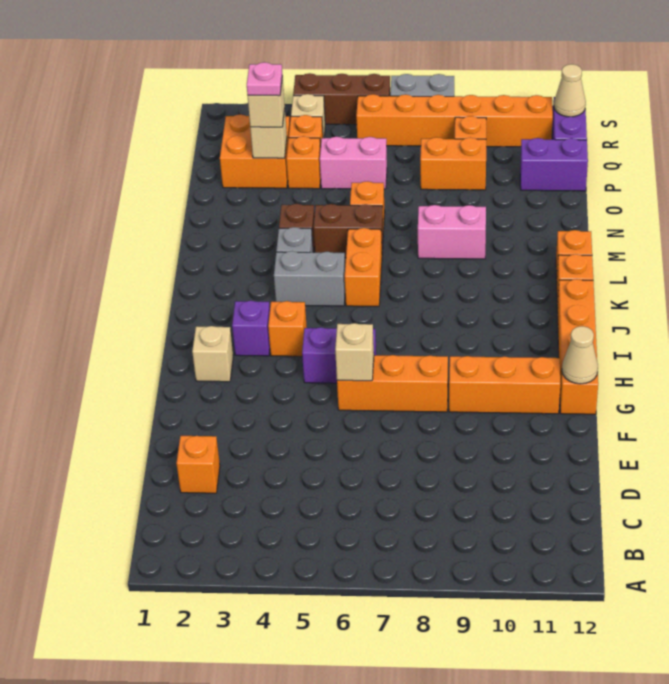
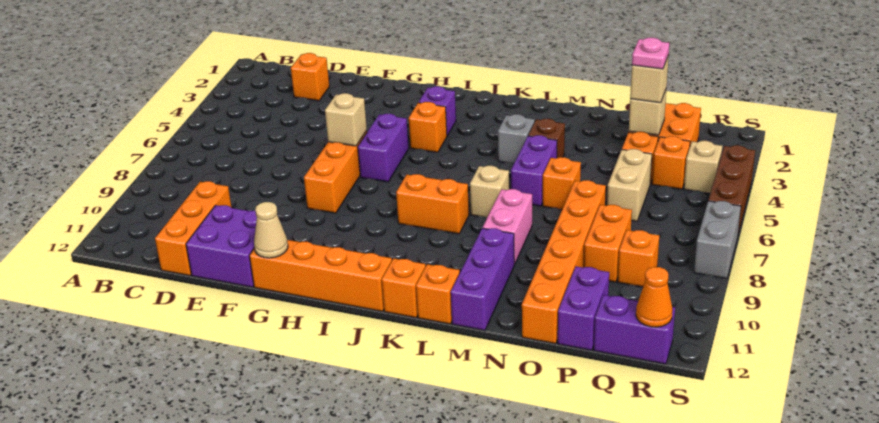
none -> purple 2x2 brick [186,205,257,287]
orange 1x3 brick [449,356,560,414] -> orange 1x3 brick moved to [155,181,232,276]
tan 1x1 brick [192,326,233,382] -> tan 1x1 brick moved to [470,166,509,217]
grey 1x2 brick [274,251,345,306] -> none
orange 1x2 brick [345,228,382,306] -> orange 1x2 brick moved to [396,174,469,234]
brown 1x2 brick [314,204,383,258] -> purple 1x2 brick [511,135,557,206]
none -> purple 1x3 brick [451,228,514,330]
pink 1x2 brick [320,137,387,189] -> tan 1x2 brick [607,149,652,221]
orange 1x6 brick [356,94,553,147] -> orange 1x6 brick moved to [522,180,606,344]
tan 1x1 cone [554,64,586,117] -> orange 1x1 cone [636,267,673,327]

